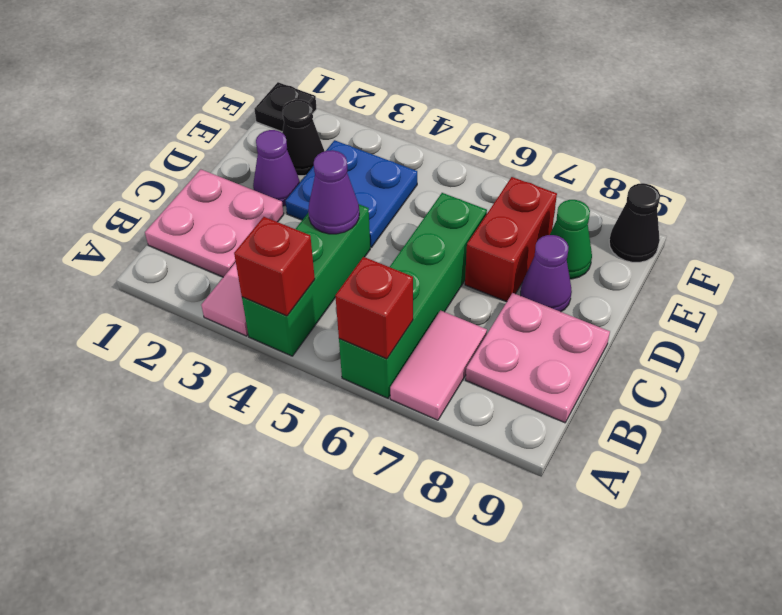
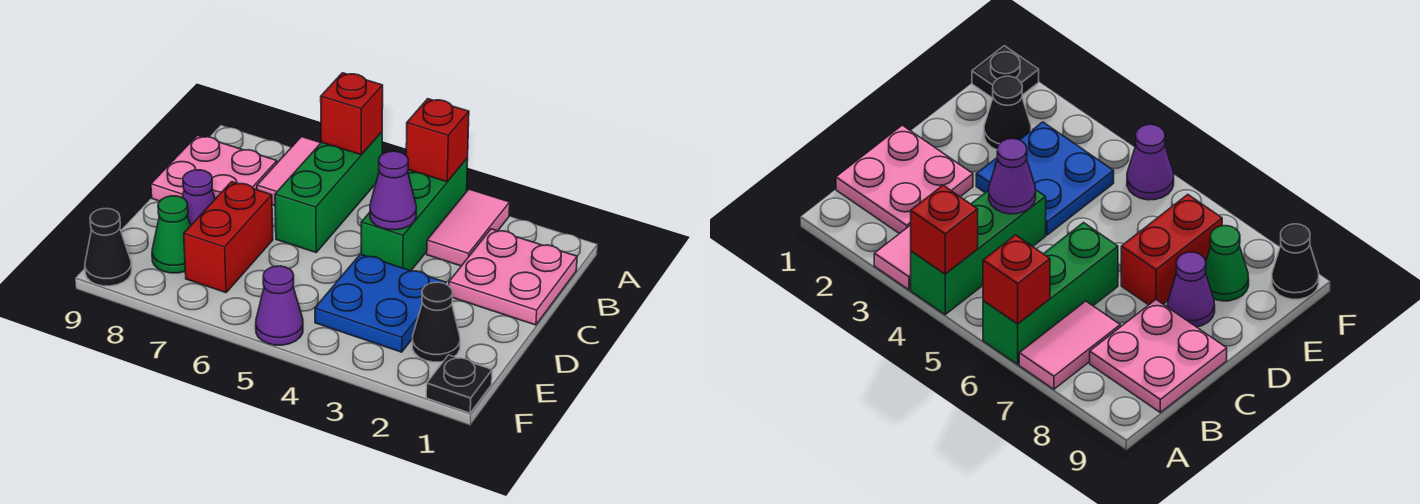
green 1x4 brick [339,193,487,398] -> green 1x3 brick [275,132,382,252]
purple 1x1 cone [253,130,300,206] -> purple 1x1 cone moved to [256,266,303,345]

